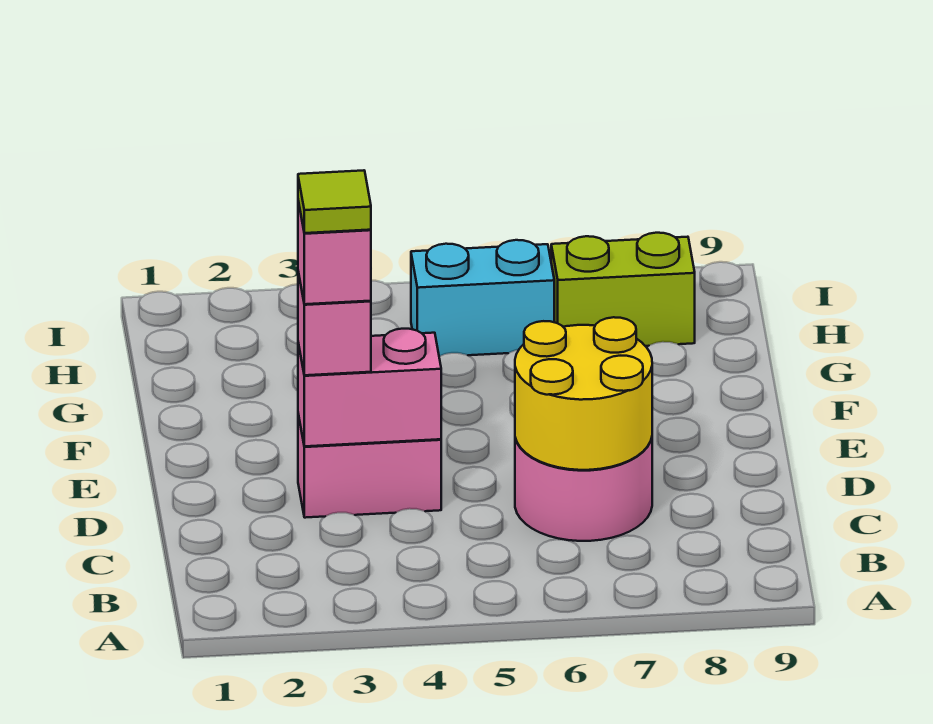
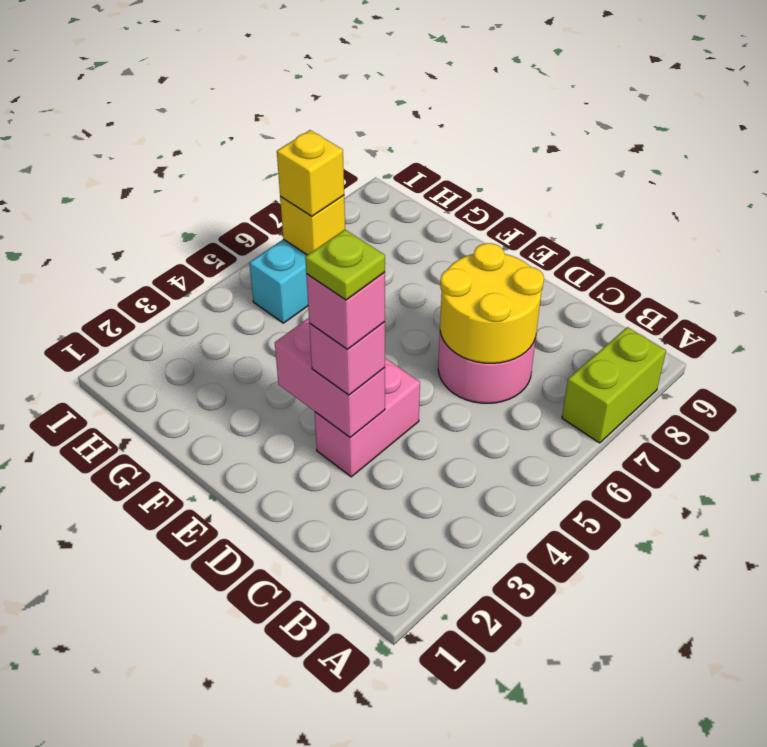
pink 1x2 brick [298,329,441,446] -> pink 1x2 brick turned to [275,318,385,437]
lime 1x1 tile [298,170,371,233] -> lime 1x1 plate [305,230,385,300]
none -> yellow 1x1 brick [280,195,345,255]
none -> yellow 1x1 brick [277,130,344,216]
lime 1x2 brick [551,233,695,346] -> lime 1x2 brick moved to [562,327,666,443]

